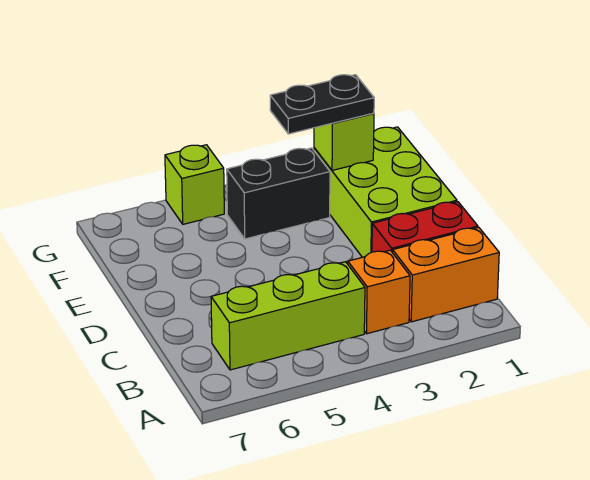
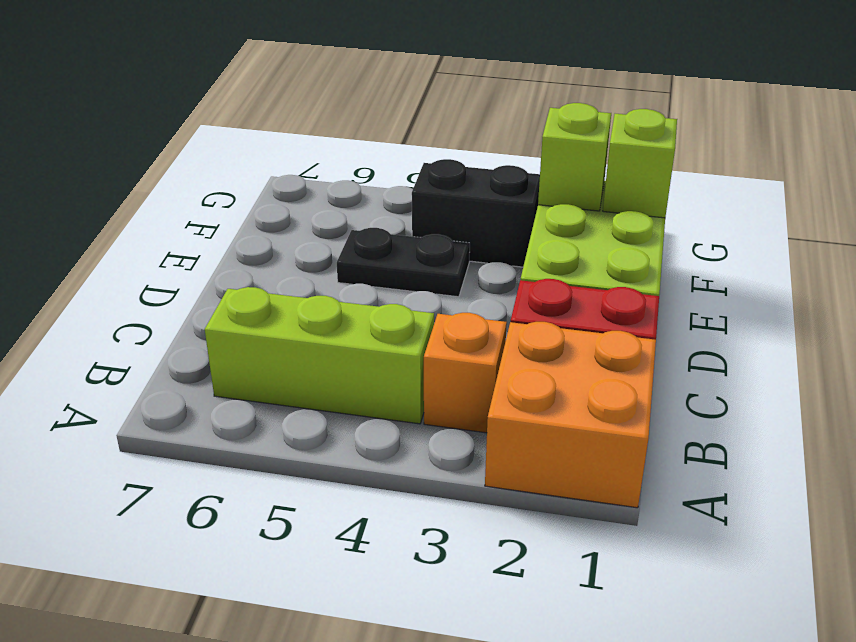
orange 1x2 brick [393,227,499,322] -> orange 2x2 brick [485,322,656,508]
black 1x2 plate [270,75,374,134] -> black 1x2 plate moved to [337,228,470,297]
lime 1x1 brick [165,145,224,224] -> lime 1x1 brick moved to [603,109,677,218]

